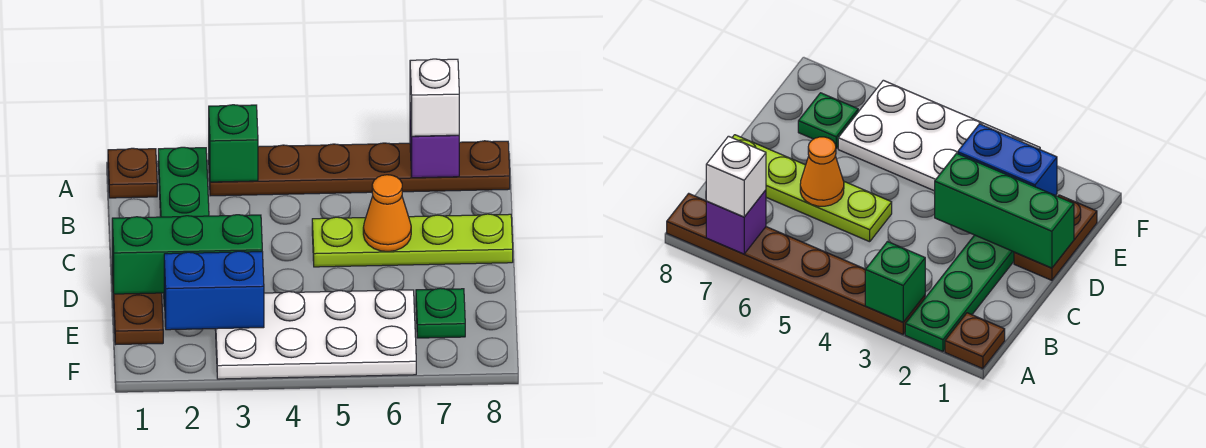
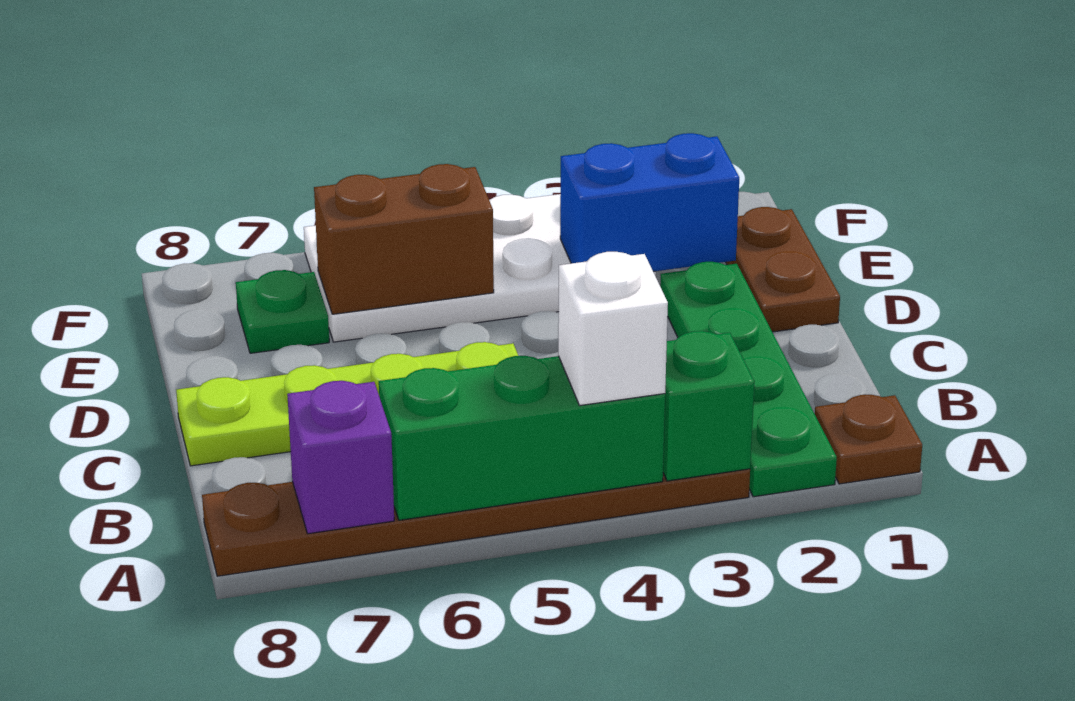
white 1x1 brick [410,59,459,136] -> white 1x1 brick moved to [558,252,668,406]
orange 1x1 cone [363,175,411,251] -> none
green 1x3 brick [112,215,262,294] -> green 1x3 brick moved to [379,356,665,520]
none -> brown 1x2 brick [314,164,494,314]

